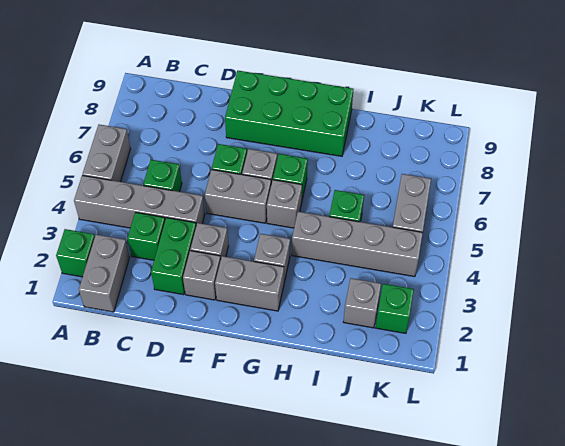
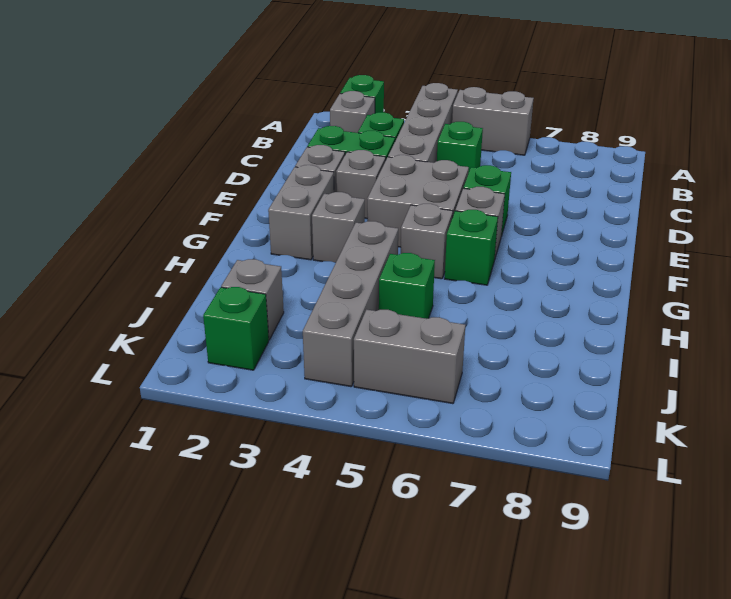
grey 1x2 brick [79,234,130,312] -> grey 1x1 brick [330,91,375,133]
grey 1x2 brick [205,170,271,223] -> grey 2x2 brick [367,155,469,247]
green 2x4 brick [225,71,353,156] -> none

